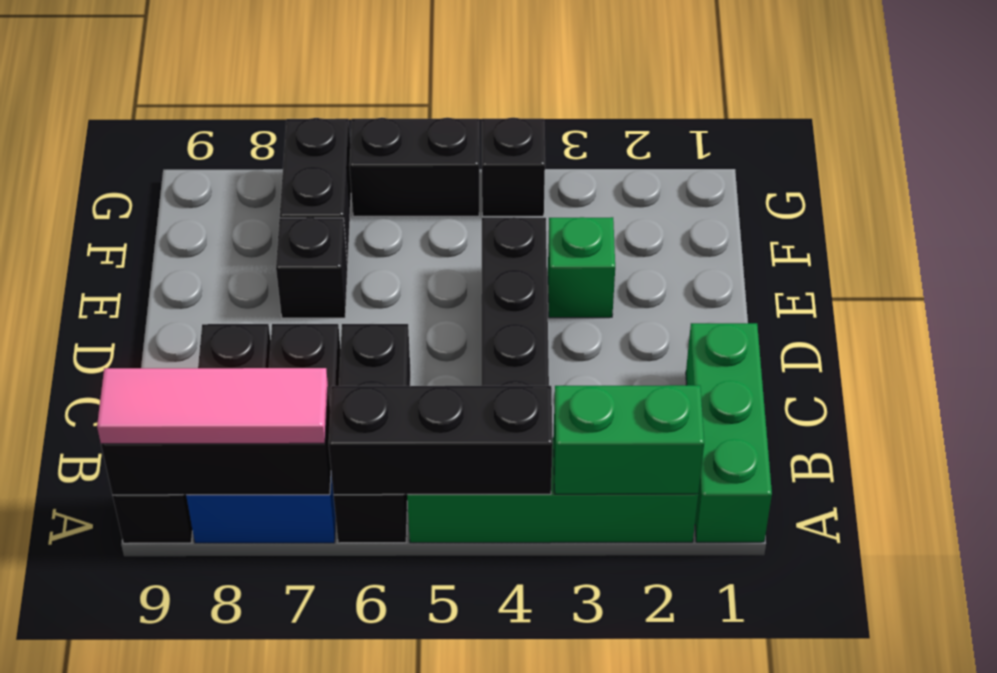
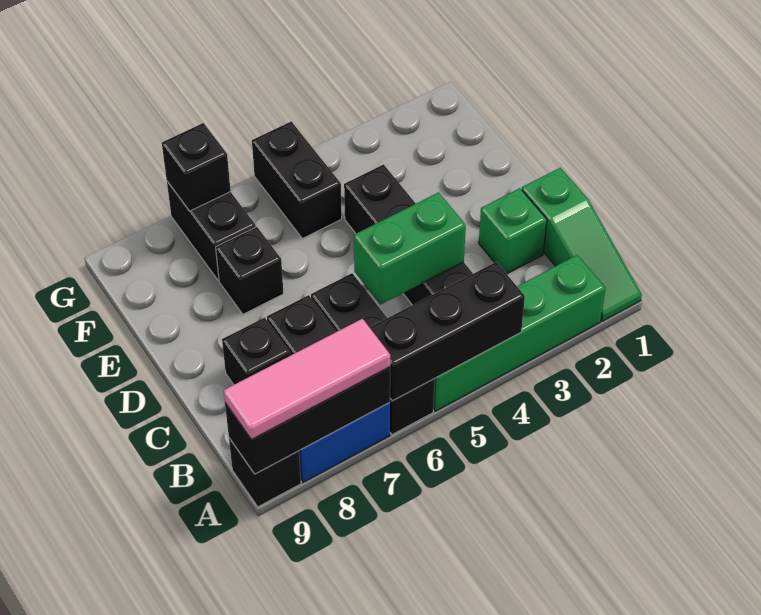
green 1x3 brick [686,323,772,542] -> green 1x3 slope [522,168,642,321]
green 1x2 brick [553,385,704,494] -> green 1x2 brick moved to [354,192,466,305]
green 1x1 brick [548,217,615,318] -> green 1x1 brick moved to [479,188,547,274]
black 1x1 brick [482,118,545,216] -> black 1x1 brick moved to [162,123,231,211]
black 1x2 brick [349,118,479,216] -> black 1x2 brick turned to [252,122,342,239]

